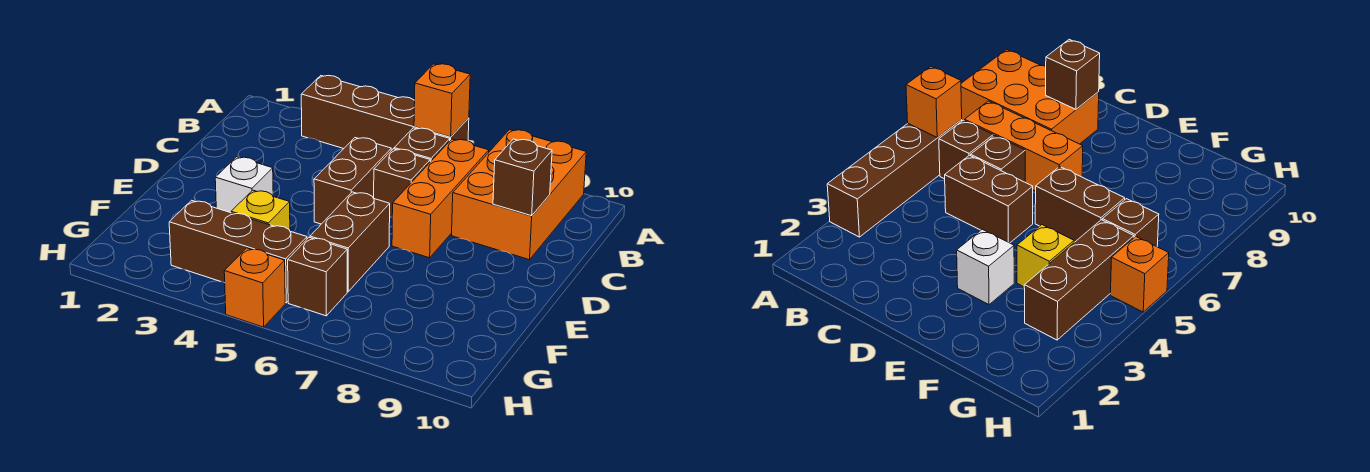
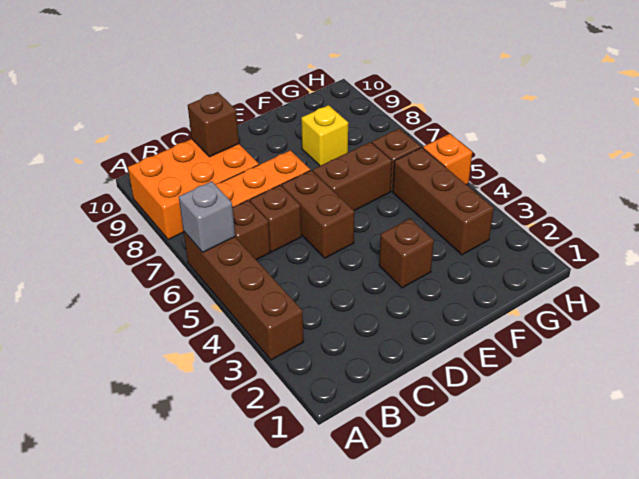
orange 1x1 brick [414,64,470,137] -> grey 1x1 brick [179,181,235,252]
brown 1x2 brick [314,138,391,224] -> brown 1x2 brick turned to [282,170,354,258]
white 1x1 brick [215,157,273,213] -> brown 1x1 brick [379,219,434,288]
yellow 1x1 brick [231,190,290,230] -> yellow 1x1 brick moved to [301,105,348,166]

